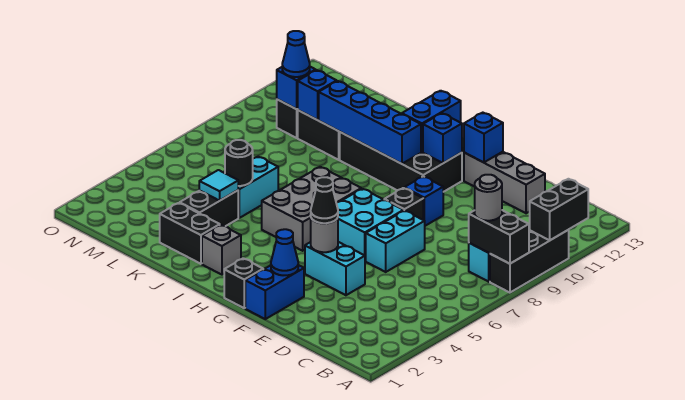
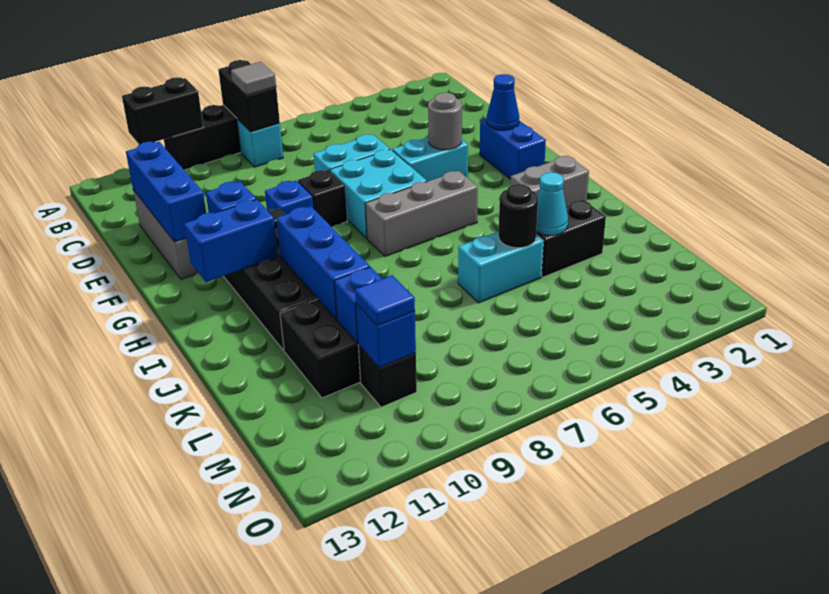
grey 1x1 round brick [475,175,502,221] -> grey 1x1 tile [231,62,276,95]
cyan 1x2 brick [305,242,365,295] -> cyan 1x2 brick turned to [392,137,468,181]
blue 1x2 brick [245,265,304,319] -> blue 1x2 brick turned to [480,118,546,179]
black 1x1 cone [311,177,338,223] -> none
blue 1x1 brick [464,113,503,162] -> blue 1x3 brick [126,141,206,242]
black 1x1 brick [224,258,263,308] -> none
grey 2x3 brick [262,167,361,251] -> grey 1x3 brick [365,171,478,257]
blue 1x4 brick [319,81,421,164] -> blue 1x3 brick [276,206,370,320]
grey 1x1 brick [202,225,241,275] -> grey 1x2 brick [510,156,589,206]
black 1x2 brick [160,203,220,264] -> none
cyan 1x1 tile [199,170,238,201] -> cyan 1x1 cone [536,172,568,235]
blue 1x1 cone [282,31,310,77] -> blue 1x1 tile [355,275,415,326]

